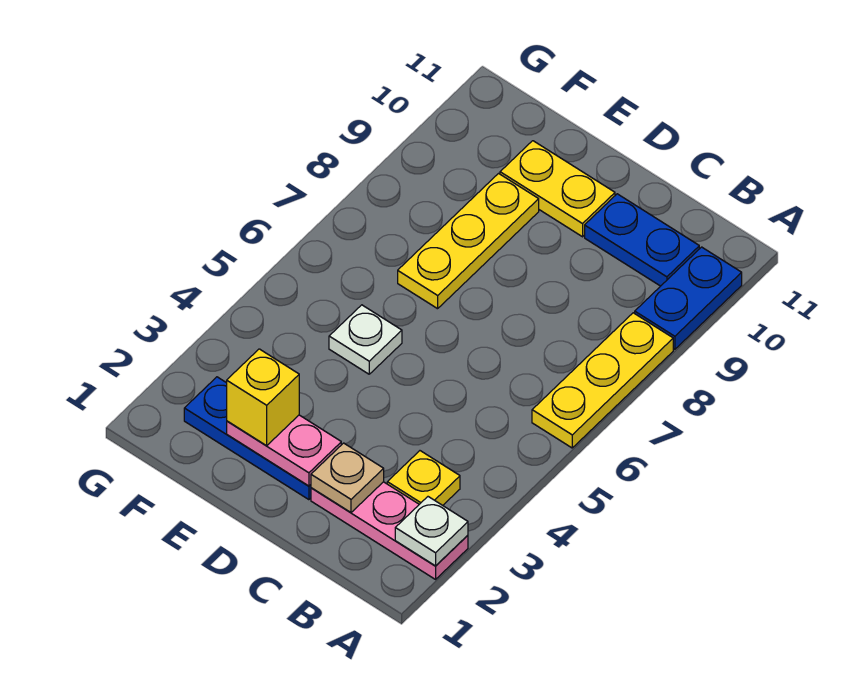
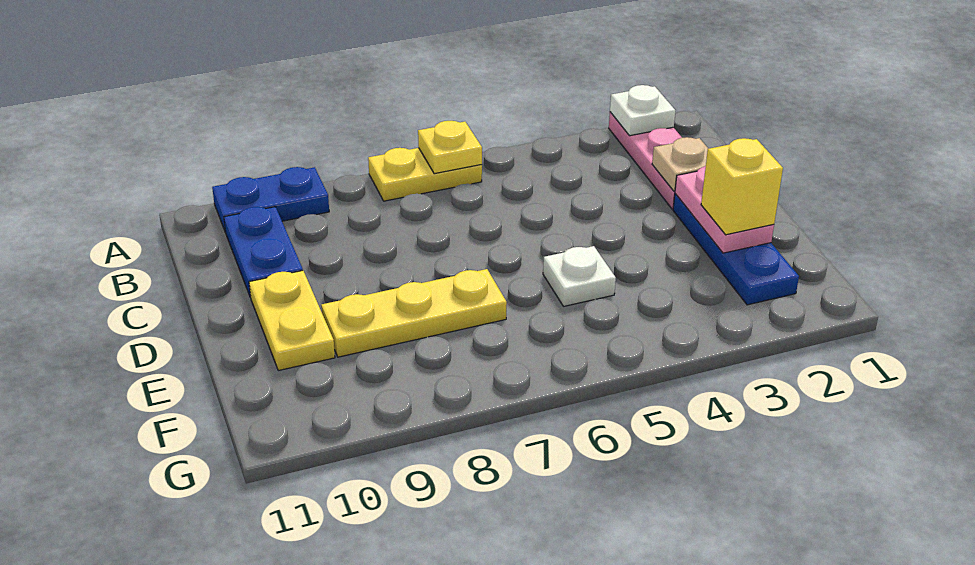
yellow 1x3 plate [532,313,673,448] -> yellow 1x2 plate [368,148,482,201]
yellow 1x1 plate [387,451,460,505] -> yellow 1x1 plate moved to [418,121,482,174]

